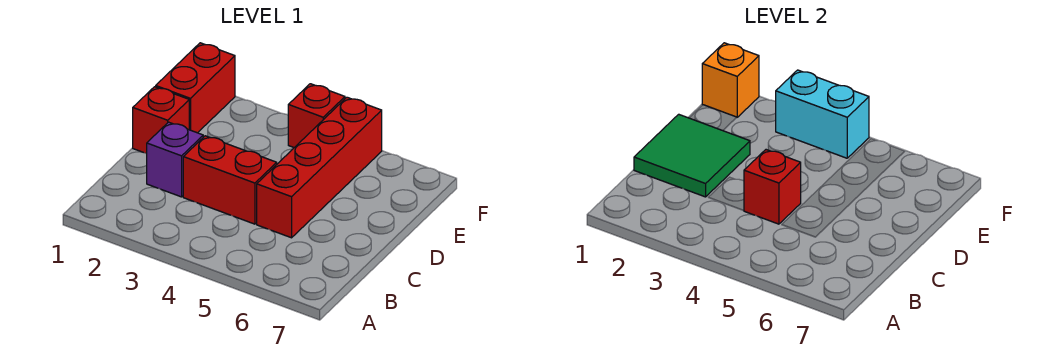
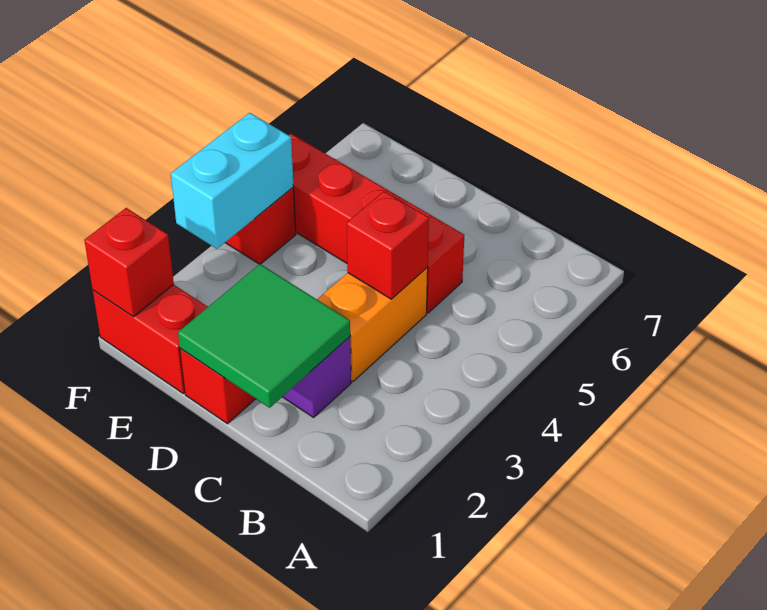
red 1x2 brick [183,136,277,224] -> orange 1x2 brick [317,268,428,381]
orange 1x1 brick [702,43,759,117] -> red 1x1 brick [84,208,174,317]

